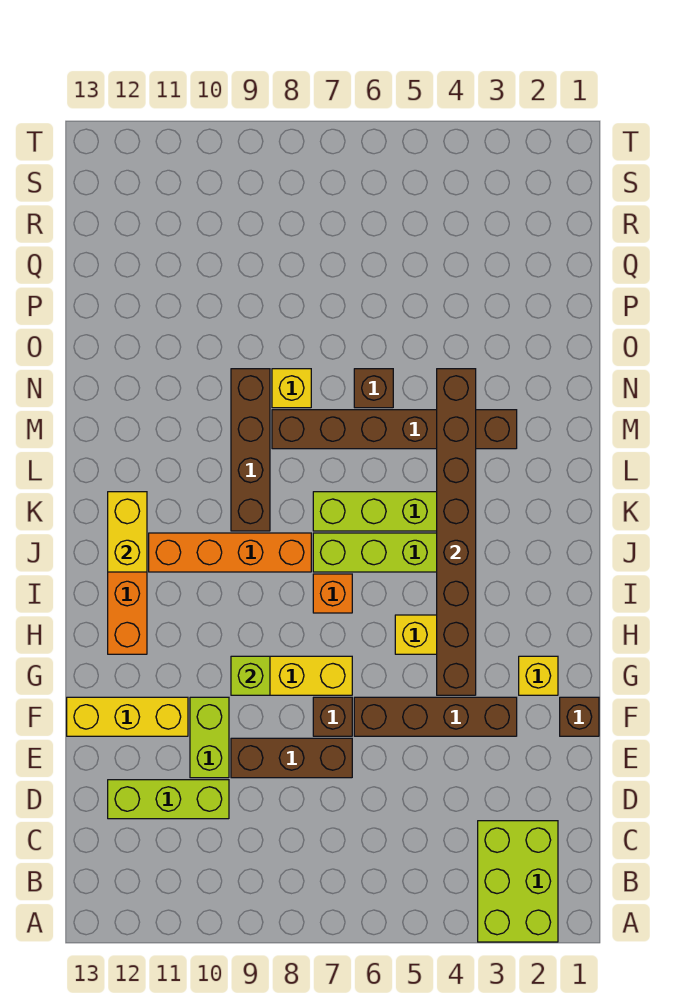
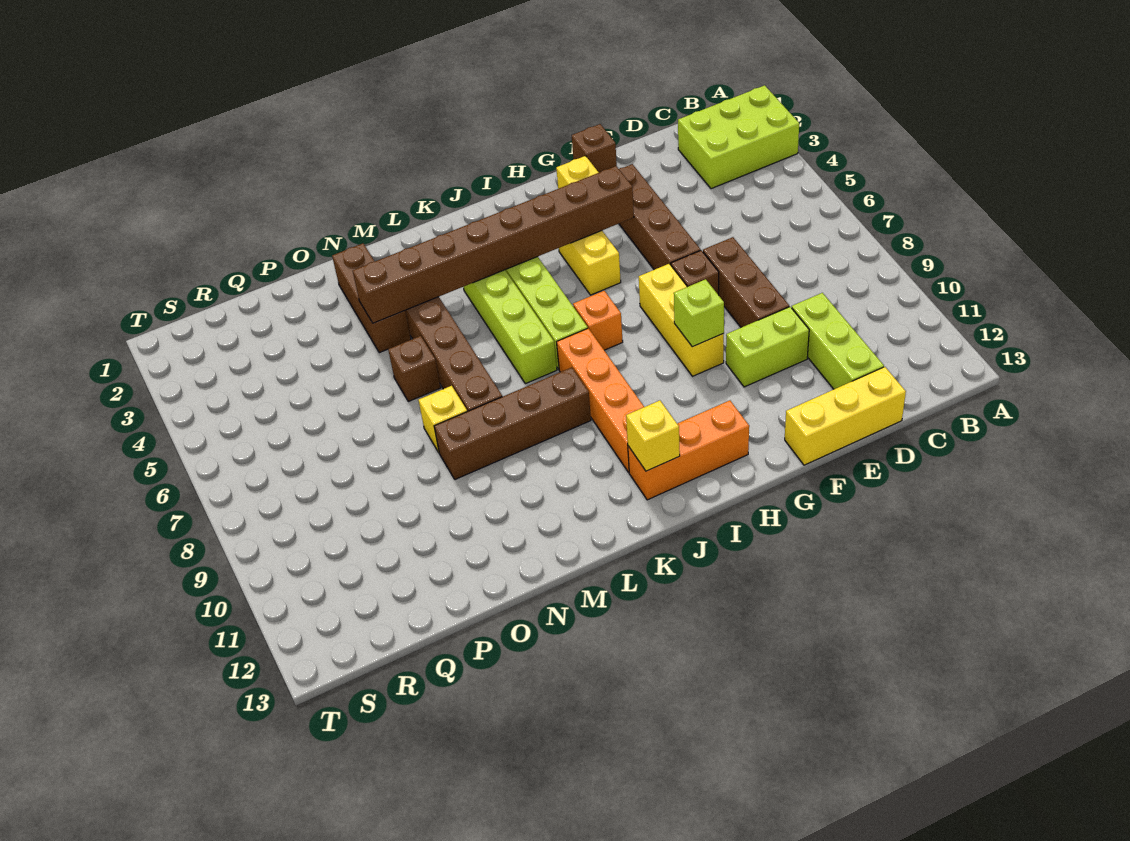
yellow 1x3 brick [67,697,188,736] -> yellow 1x3 brick turned to [785,367,906,465]
yellow 1x2 brick [108,492,147,572] -> yellow 1x1 brick [626,400,680,471]
none -> brown 1x3 brick [332,243,411,353]

